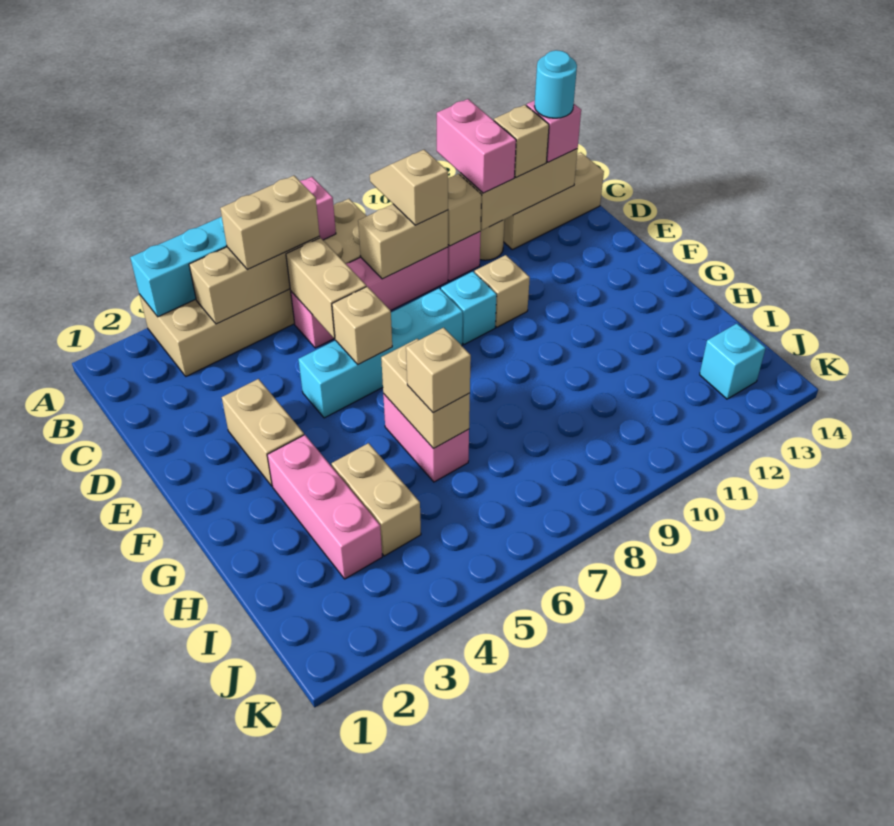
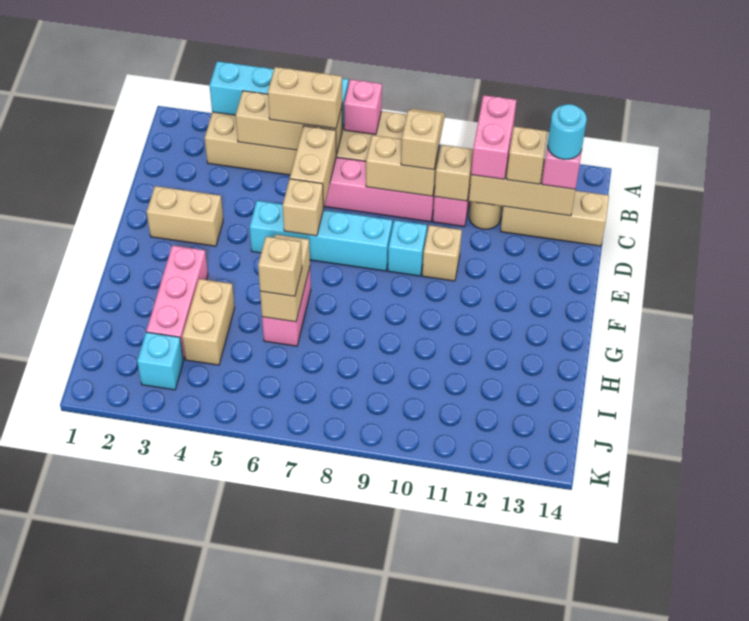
tan 1x2 brick [222,379,304,486] -> tan 1x2 brick turned to [147,186,223,246]
cyan 1x1 brick [700,324,766,399] -> cyan 1x1 brick moved to [137,332,184,390]

